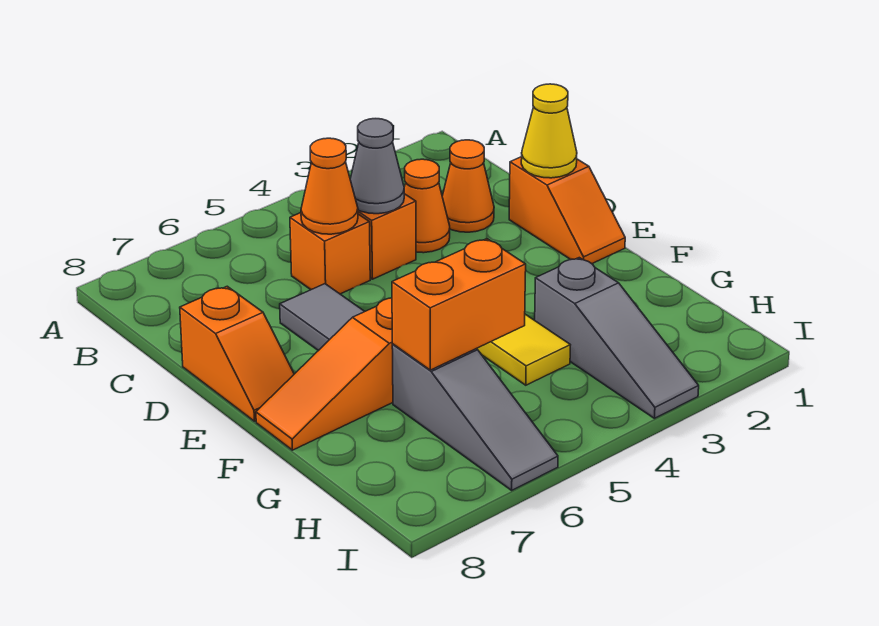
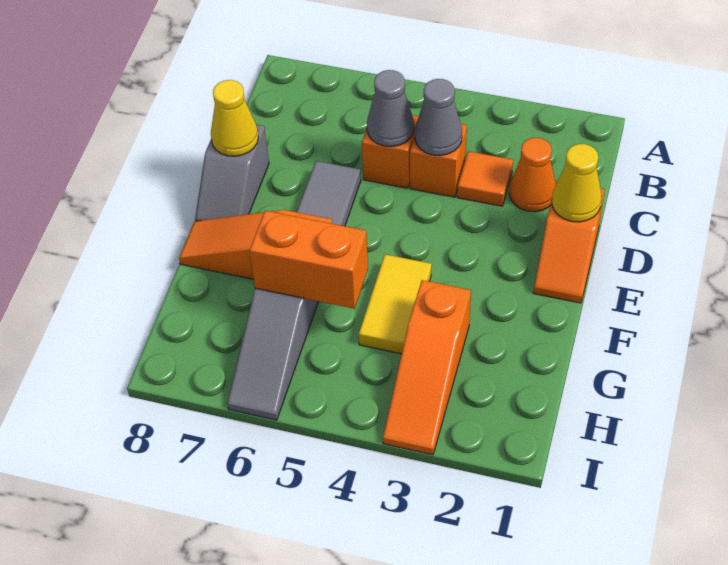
orange 1x1 cone [404,159,450,253] -> orange 1x1 tile [457,151,513,206]
orange 1x1 cone [301,138,358,234] -> grey 1x1 cone [367,70,414,147]
orange 1x2 slope [180,286,294,421] -> grey 1x2 slope [195,125,269,221]
none -> yellow 1x1 cone [211,80,258,156]
grey 1x3 slope [535,258,699,418] -> orange 1x3 slope [383,280,471,455]

